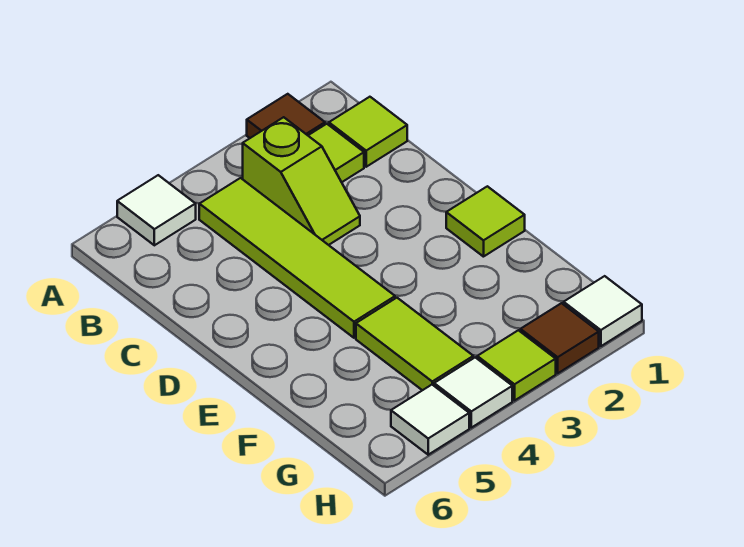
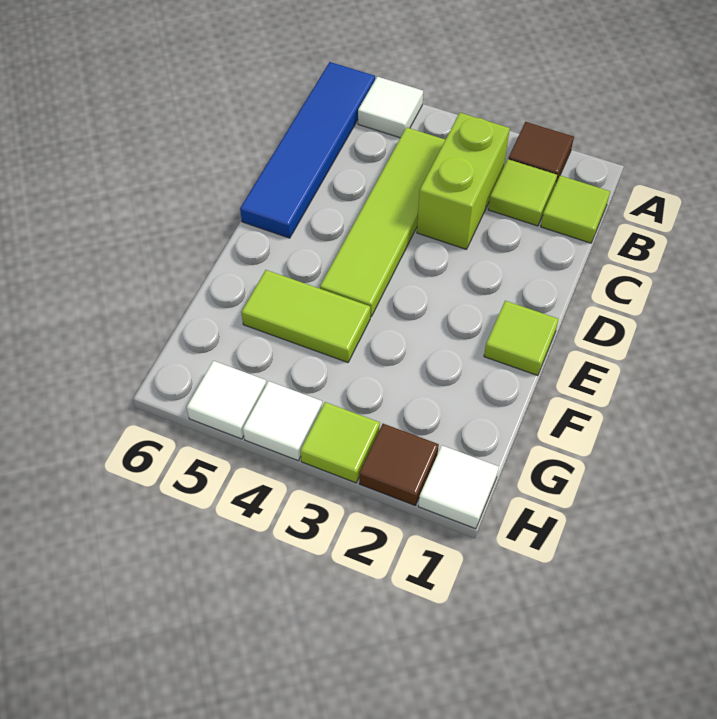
none -> blue 1x4 tile [240,62,375,238]
lime 1x2 slope [243,117,360,245] -> lime 1x2 brick [417,113,510,249]
lime 1x2 tile [356,298,473,390] -> lime 1x2 tile turned to [241,270,370,362]

